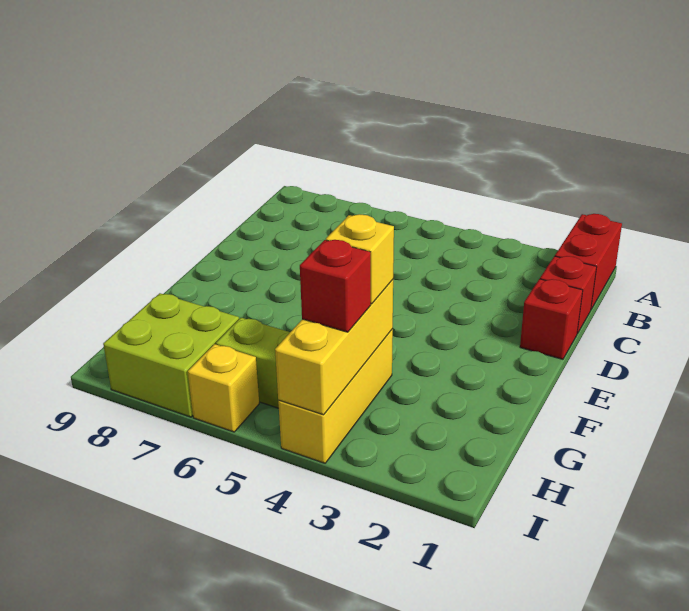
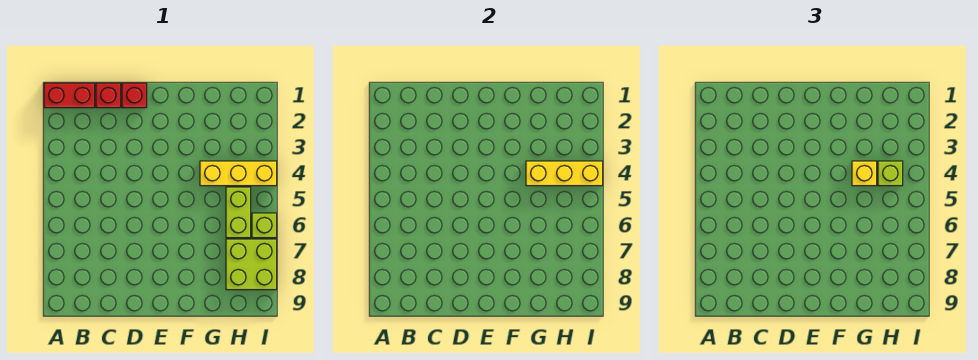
red 1x1 brick [300,240,371,332] -> lime 1x1 brick [878,161,903,186]
yellow 1x1 brick [188,344,259,432] -> lime 1x1 brick [252,213,277,238]

